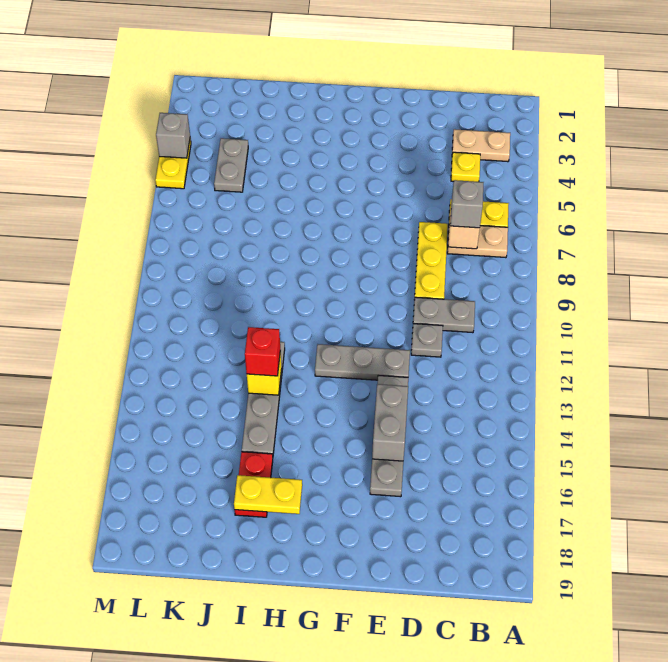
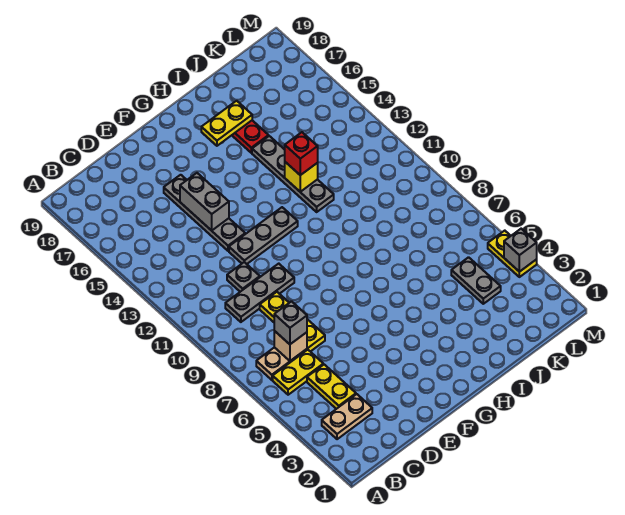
yellow 1x1 plate [451,152,480,182] -> yellow 1x2 plate [307,365,356,409]
grey 1x2 plate [413,297,475,333] -> grey 1x3 plate [225,264,294,322]

